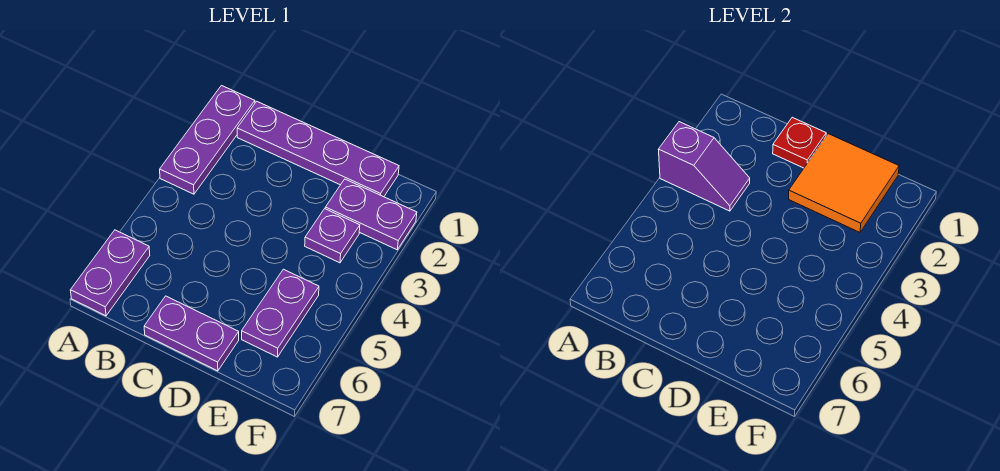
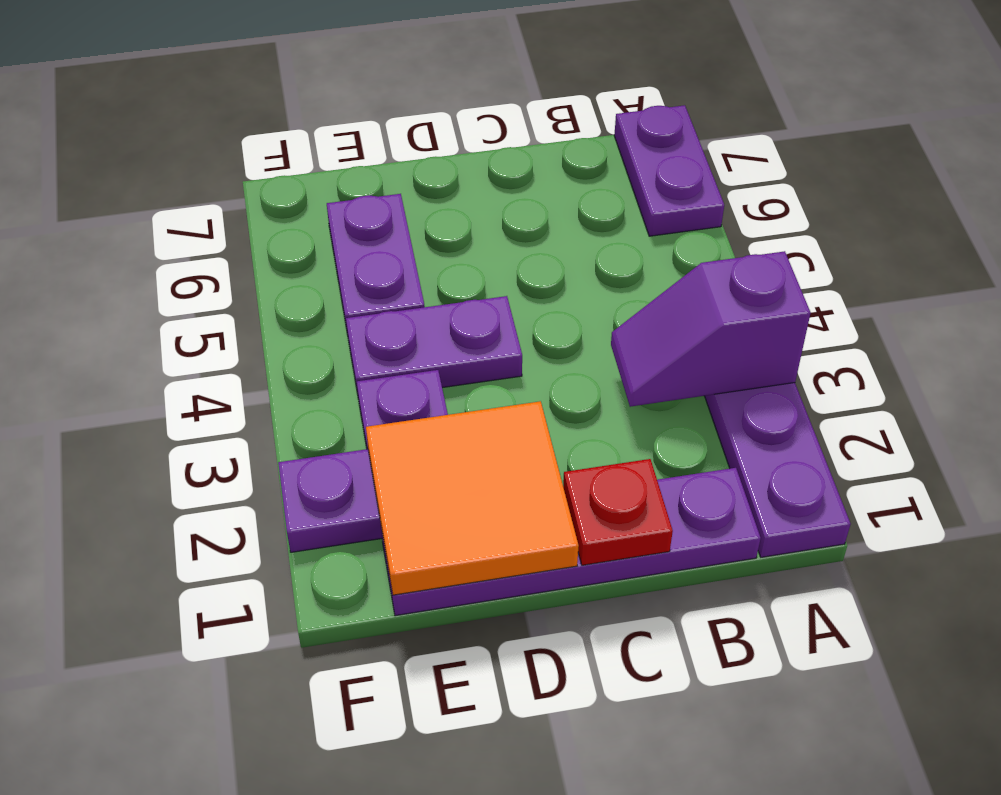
purple 1x2 plate [144,296,239,371] -> purple 1x2 plate moved to [346,296,522,394]

